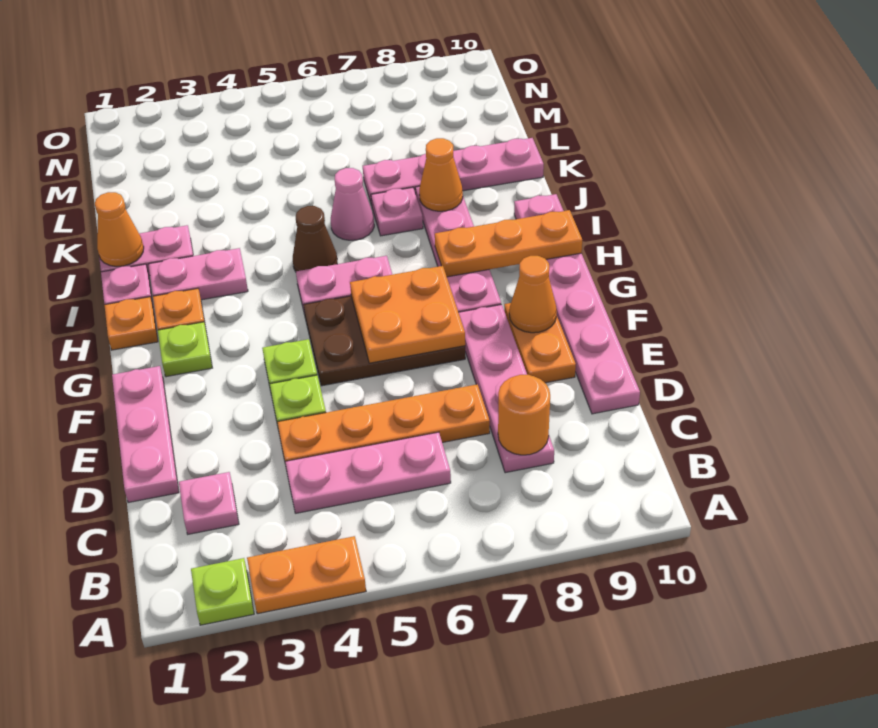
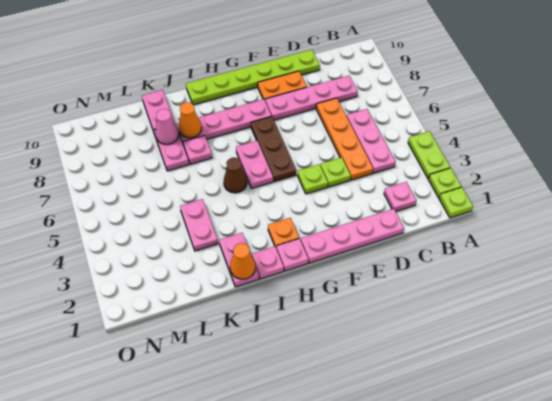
orange 1x2 plate [247,536,366,614] -> lime 1x2 plate [408,131,450,179]
orange 1x1 round brick [498,375,550,455] -> none
pink 1x3 plate [112,366,179,503] -> pink 1x4 plate [301,209,404,263]
pink 1x6 plate [514,194,640,414] -> lime 1x6 plate [186,50,320,105]
brown 2x3 plate [303,296,465,386] -> brown 1x3 plate [251,116,296,182]
orange 2x2 plate [350,266,465,363] -> none
orange 1x1 cone [509,256,557,333] -> none
lime 1x1 plate [158,322,212,377] -> lime 1x1 plate moved to [439,187,473,218]
orange 1x1 plate [105,297,158,350] -> pink 1x1 plate [277,239,308,271]
orange 1x3 plate [435,210,582,277] -> none
pink 1x2 plate [148,248,248,300] -> pink 1x2 plate moved to [180,199,218,251]
pink 1x1 cone [331,168,374,240] -> pink 1x1 cone moved to [156,109,179,144]

